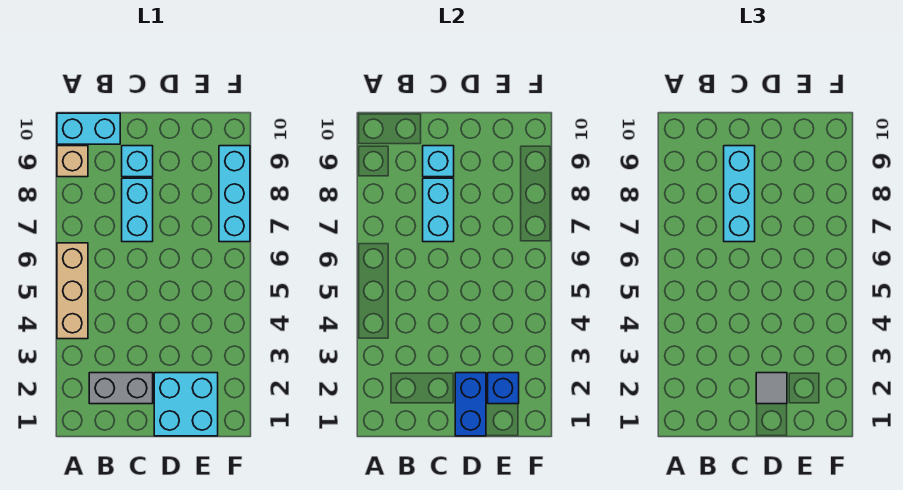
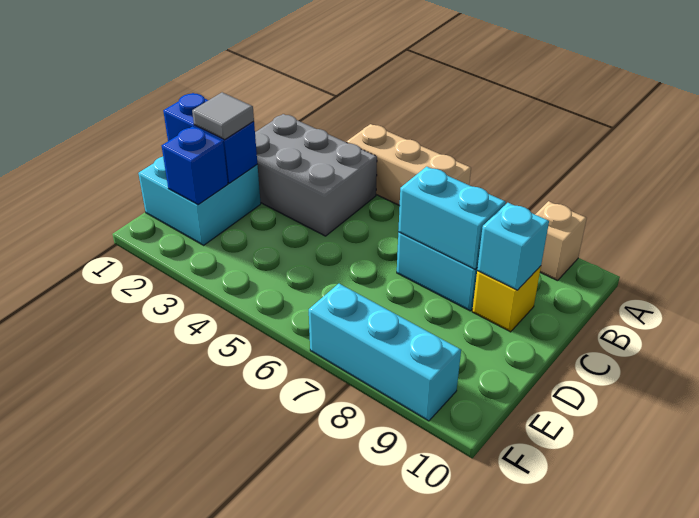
cyan 1x2 brick [57,113,120,144] -> none
grey 1x2 brick [89,373,153,404] -> grey 2x3 brick [255,114,377,236]
cyan 1x3 brick [724,146,755,242] -> none
cyan 1x1 brick [122,146,153,177] -> yellow 1x1 brick [472,266,541,332]

